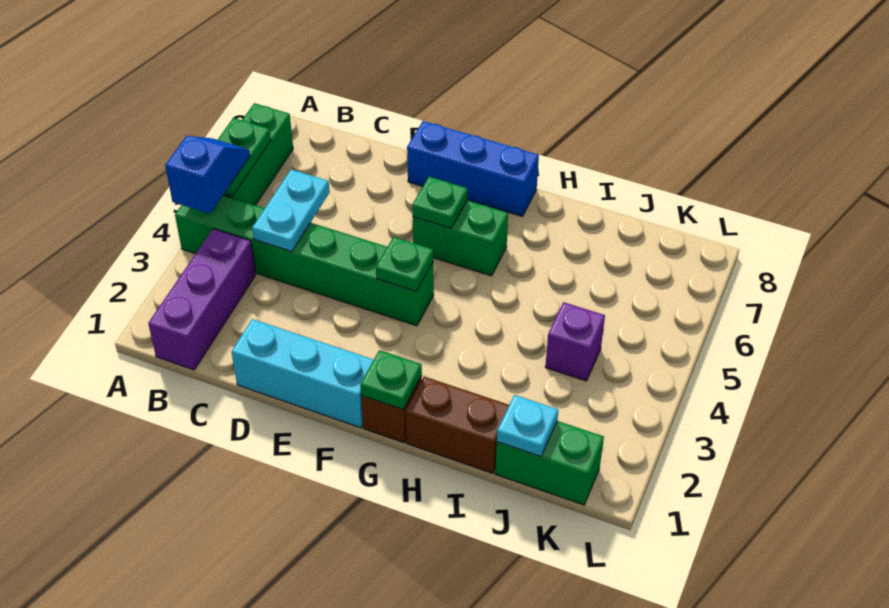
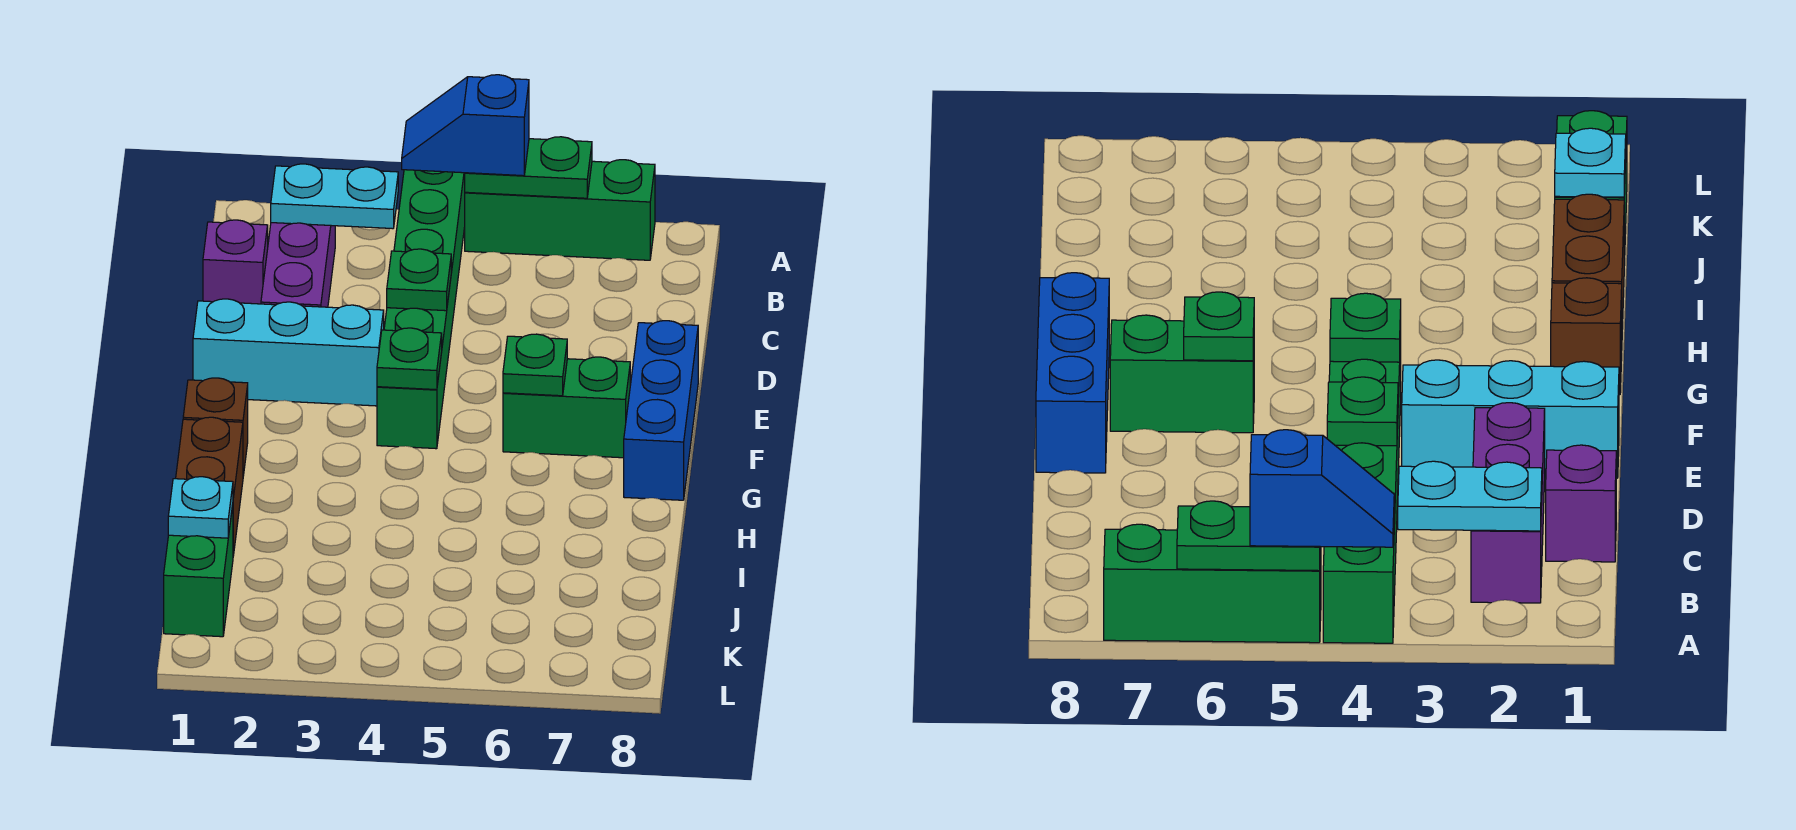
blue 1x2 slope [165,136,250,214] -> blue 1x2 slope turned to [402,75,529,176]
purple 1x3 brick [148,229,256,370] -> purple 1x3 brick turned to [261,223,335,307]
cyan 1x2 plate [252,169,330,252] -> cyan 1x2 plate moved to [271,164,398,229]
cyan 1x3 brick [232,319,373,428] -> cyan 1x3 brick turned to [193,299,384,406]
green 1x2 brick [413,200,508,276] -> green 1x2 brick turned to [503,357,630,458]
green 1x1 plate [360,350,422,409] -> green 1x1 plate moved to [387,249,451,311]
purple 1x1 brick [545,302,605,381] -> purple 1x1 brick moved to [203,220,268,304]

